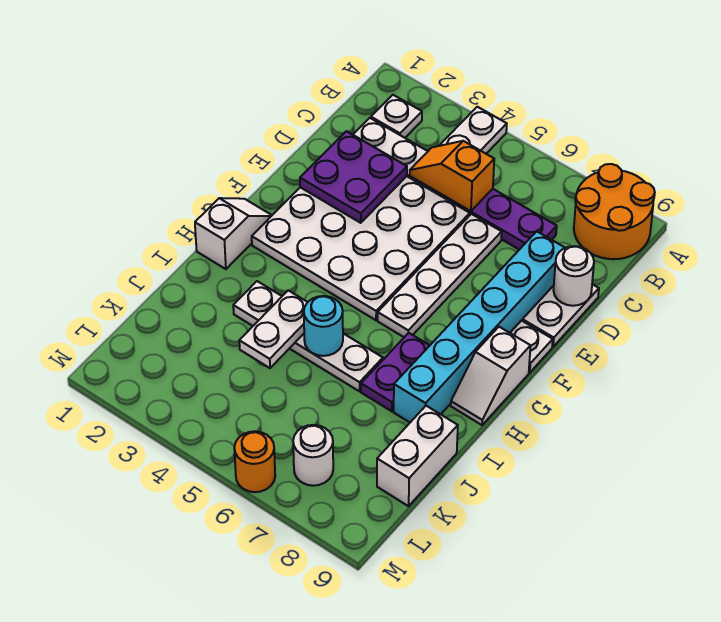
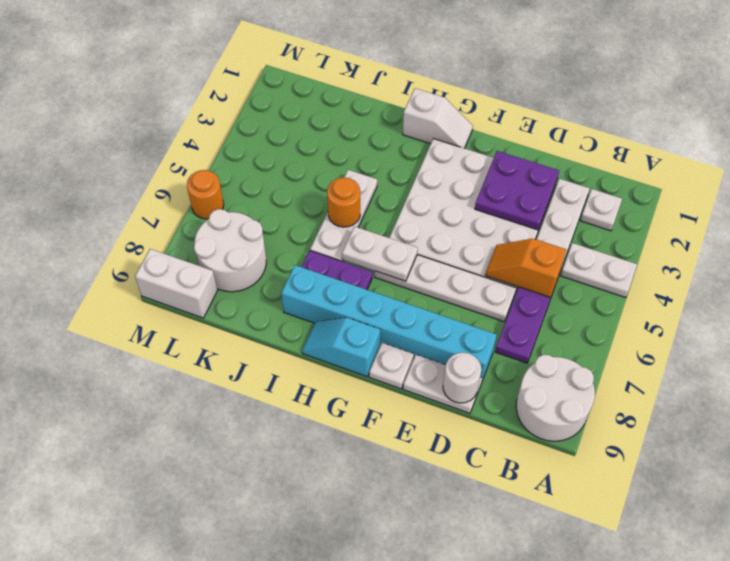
orange 2x2 round brick [574,164,655,259] -> white 2x2 round brick [516,355,595,441]
orange 1x2 slope [409,141,494,211] -> orange 1x2 slope turned to [485,239,566,298]
white 1x2 slope [451,327,531,425] -> cyan 1x2 slope [302,318,380,377]
white 1x4 plate [233,281,383,391] -> white 1x3 plate [310,170,377,262]
white 1x2 plate [239,290,308,368] -> white 1x2 plate moved to [342,227,418,281]
cyan 1x1 round brick [304,296,343,356] -> orange 1x1 round brick [327,178,360,227]
white 1x2 brick [377,406,458,506] -> white 1x2 brick moved to [135,249,217,318]
white 1x1 round brick [293,425,333,486] -> white 2x2 round brick [194,209,266,292]

